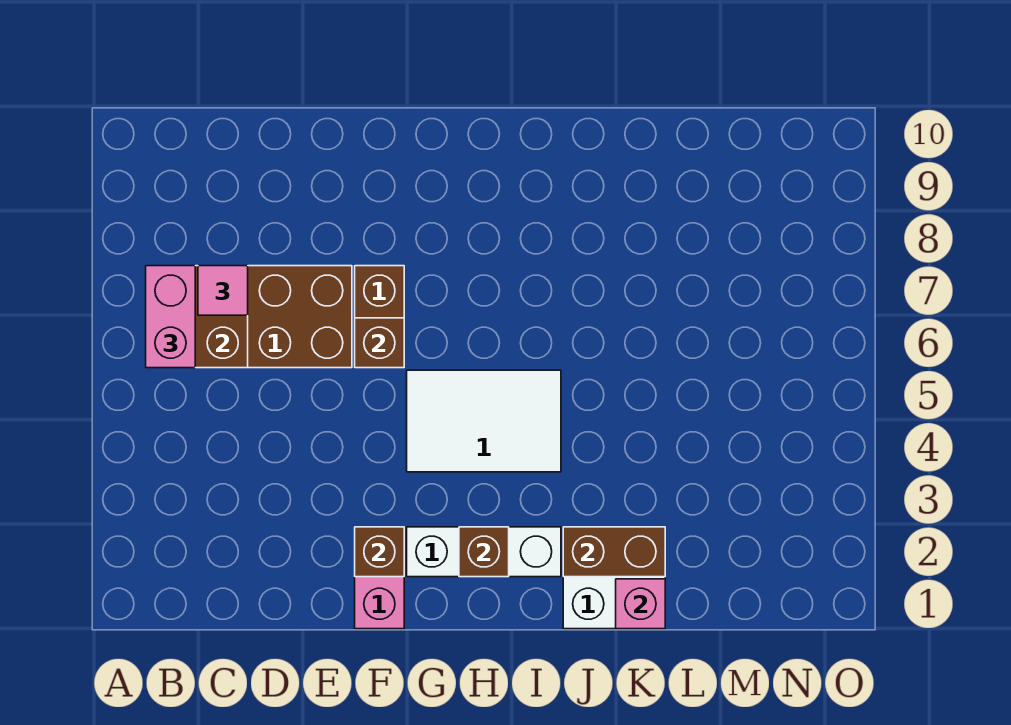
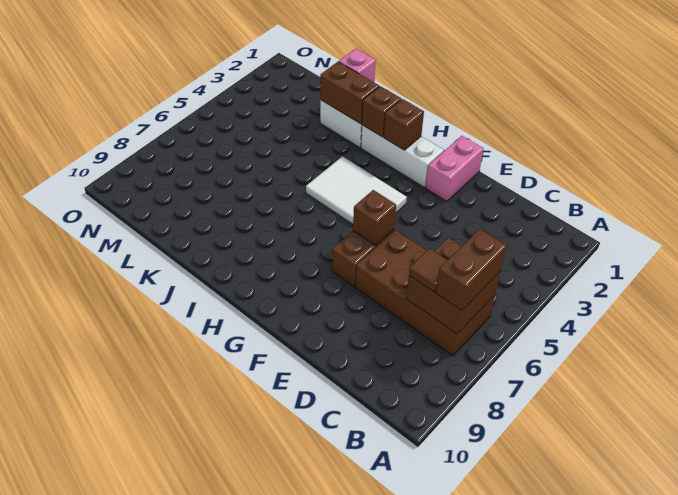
pink 1x2 brick [146,266,195,368] -> brown 1x2 brick [436,229,507,311]
pink 1x1 tile [198,266,248,315] -> brown 1x1 tile [409,248,447,292]
brown 1x1 brick [355,527,404,577] -> brown 1x1 brick moved to [362,86,401,137]

